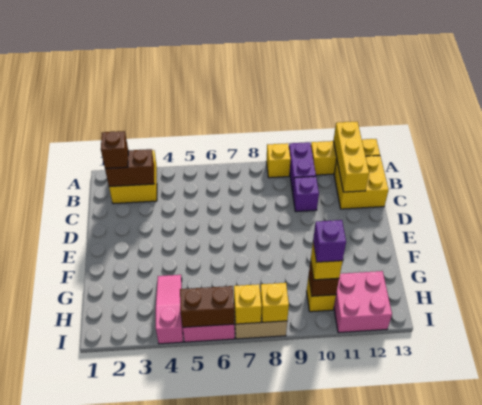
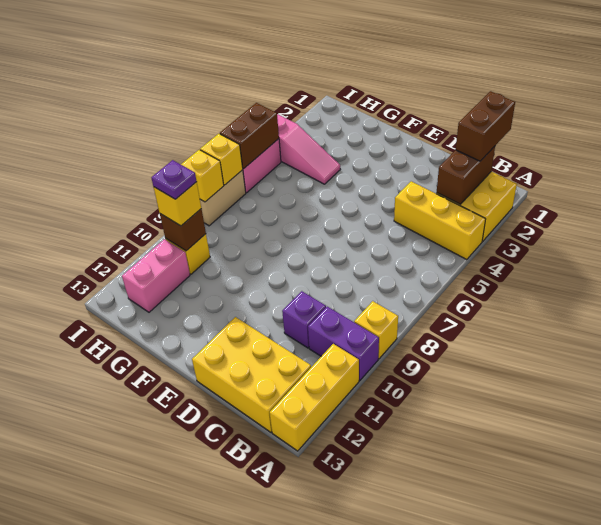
yellow 1x3 brick [334,122,369,192] -> yellow 1x3 brick moved to [394,181,486,260]
brown 1x1 brick [101,131,128,169] -> brown 1x2 brick [456,91,515,161]
yellow 2x2 brick [334,156,388,209] -> yellow 2x3 brick [192,317,311,432]
purple 1x1 brick [313,220,346,262] -> purple 1x1 plate [152,160,197,199]
pink 2x2 brick [334,271,392,333] -> pink 1x2 brick [122,239,190,312]

